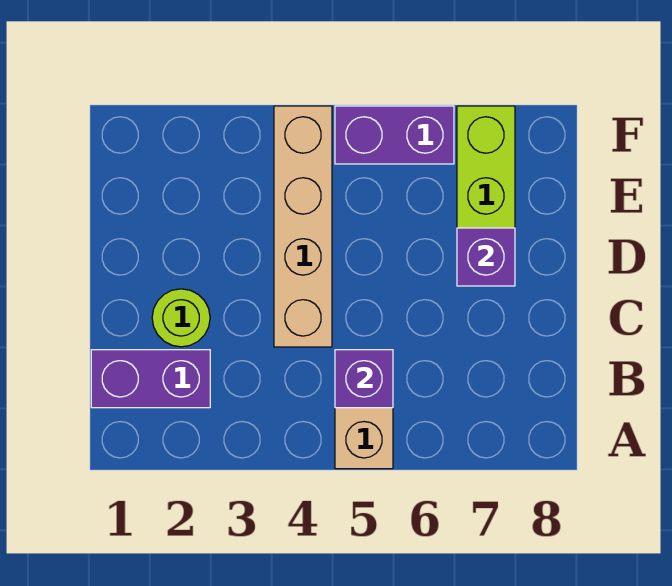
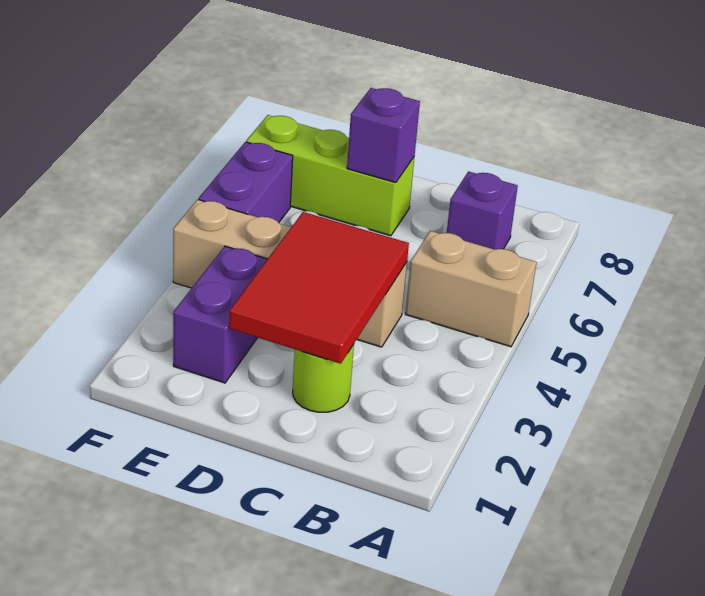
purple 1x2 brick [91,350,210,408] -> purple 1x2 brick moved to [173,246,267,383]
purple 1x1 brick [335,350,393,408] -> purple 1x1 brick moved to [447,171,518,250]
none -> red 2x3 tile [229,212,409,364]

